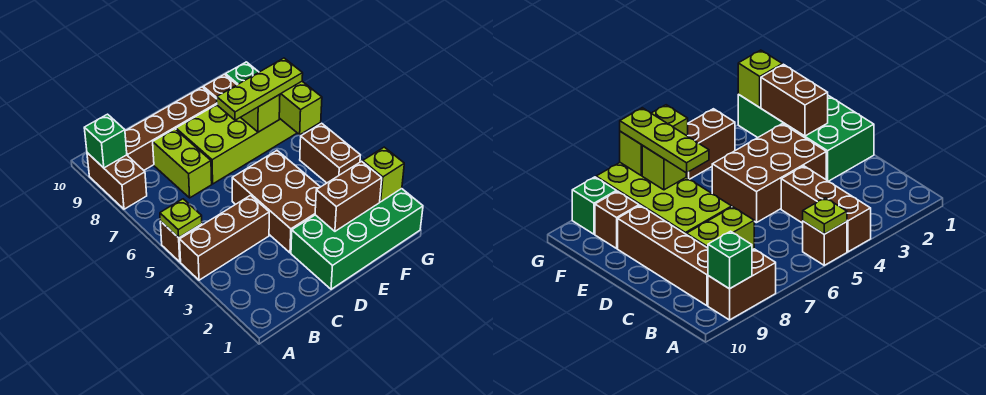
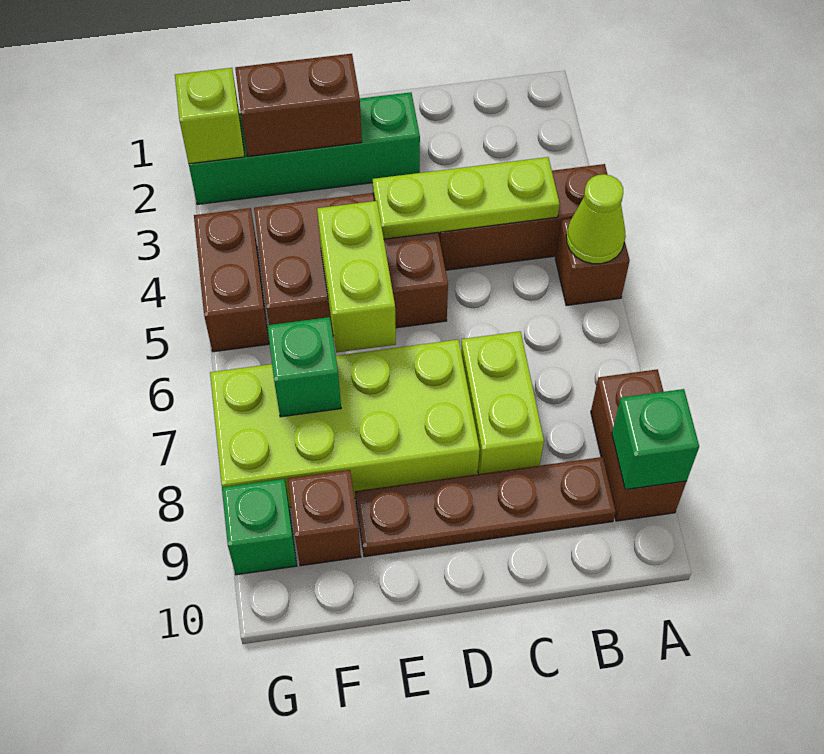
lime 1x1 plate [160,199,202,238] -> lime 1x1 cone [566,174,626,264]
brown 1x4 brick [125,87,217,170] -> brown 1x4 plate [355,457,616,557]
green 2x4 brick [291,189,423,289] -> green 1x4 brick [189,92,420,204]
brown 2x3 brick [232,151,320,253] -> brown 2x3 brick turned to [254,193,448,336]
lime 1x3 plate [217,58,303,120] -> lime 1x3 plate moved to [373,157,560,239]
lime 1x1 brick [241,95,280,132] -> green 1x1 brick [267,317,341,417]
lime 1x2 brick [279,81,322,135] -> lime 1x2 brick moved to [317,201,396,353]

